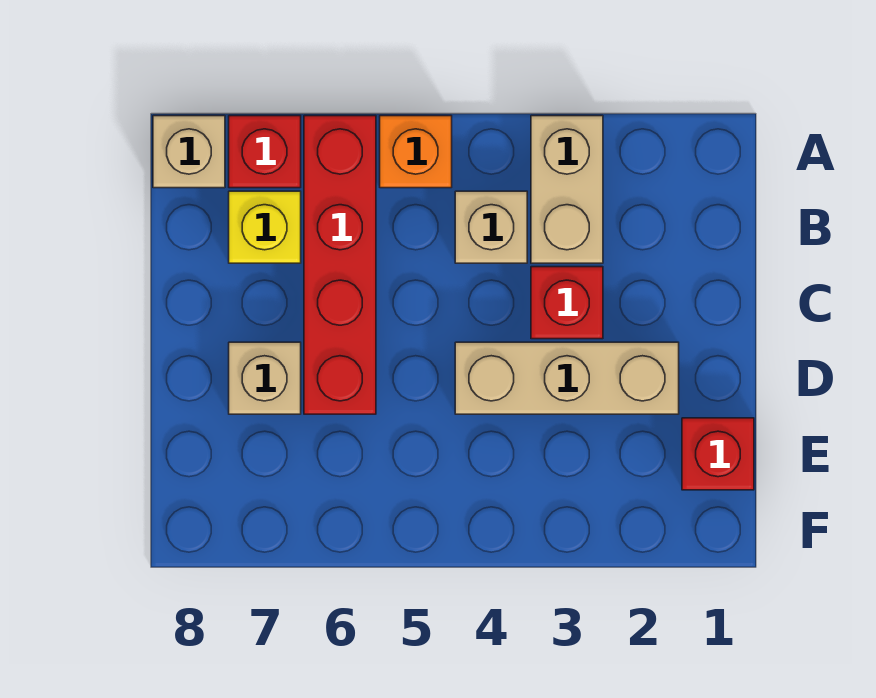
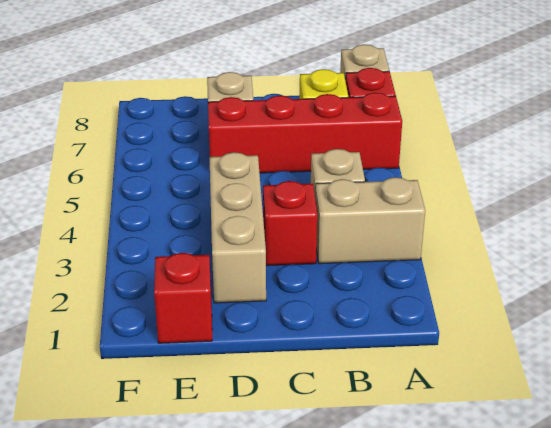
orange 1x1 brick [380,116,452,188] -> none

